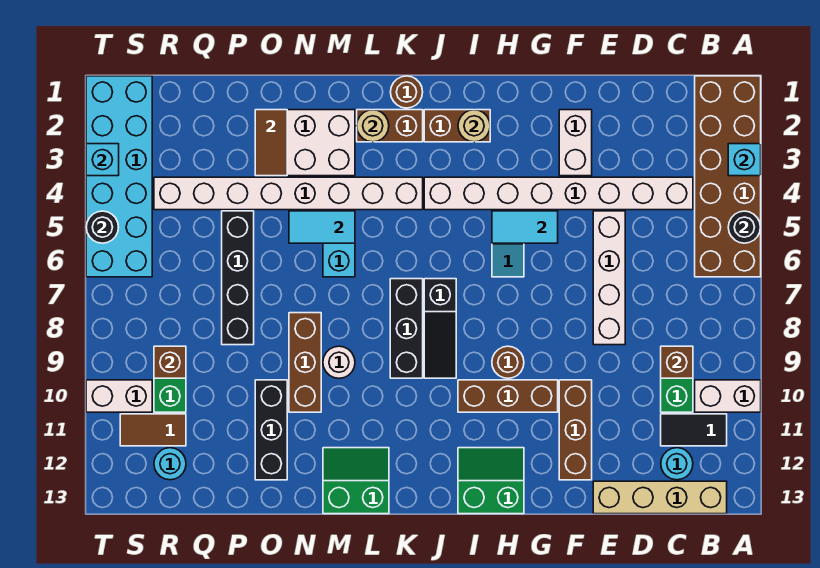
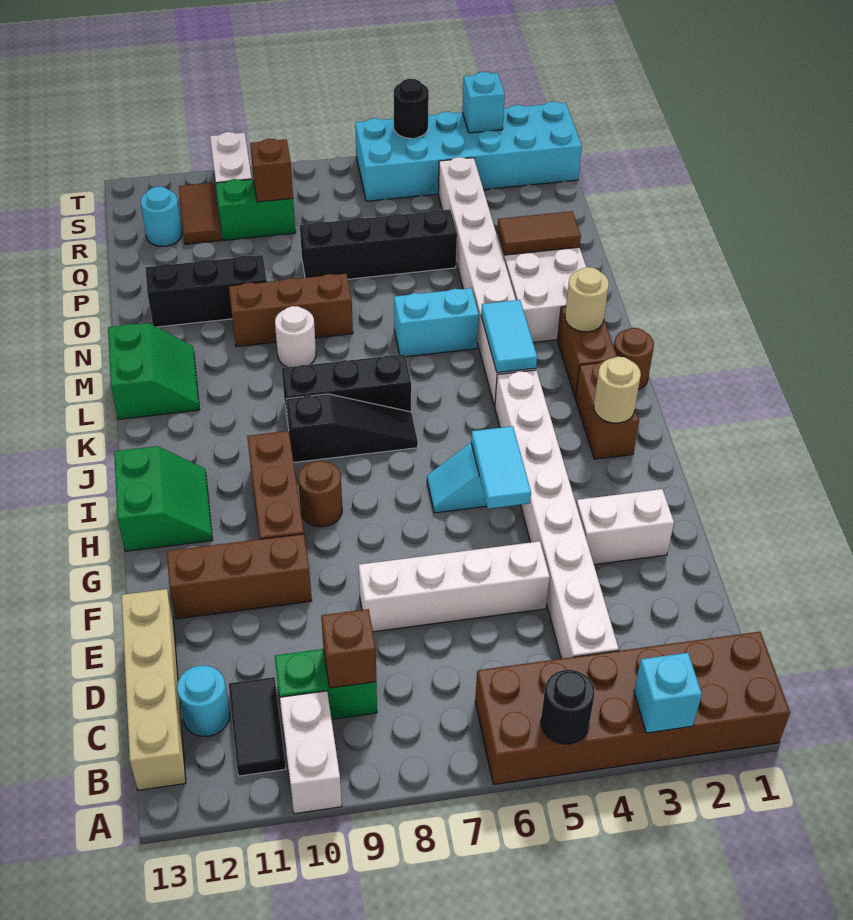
black 1x3 slope [424,279,456,378] -> black 1x3 slope turned to [286,394,418,462]
cyan 1x2 tile [289,211,355,243] -> cyan 1x2 tile moved to [481,300,537,373]

